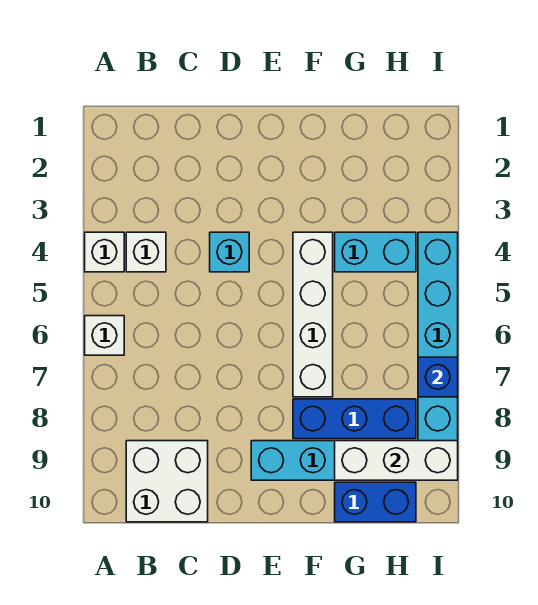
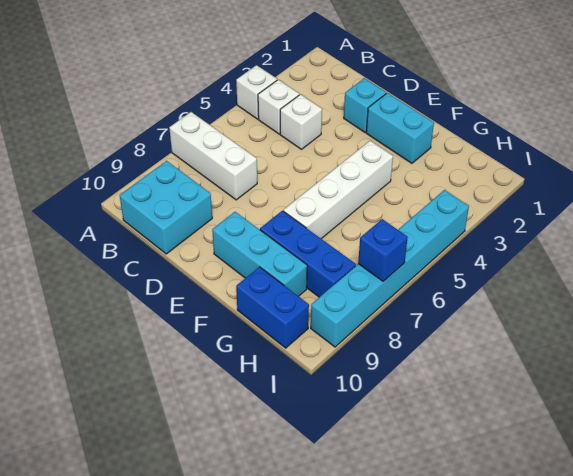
white 1x1 brick [85,316,124,355] -> white 1x1 brick moved to [280,94,322,149]
white 2x2 brick [126,441,208,522] -> cyan 2x2 brick [120,161,212,254]
cyan 1x1 brick [210,232,249,272] -> cyan 1x1 brick moved to [344,78,386,132]
cyan 1x2 brick [335,232,416,272] -> cyan 1x2 brick moved to [366,93,434,163]
white 1x3 brick [335,441,458,480] -> white 1x3 brick moved to [169,112,257,200]

